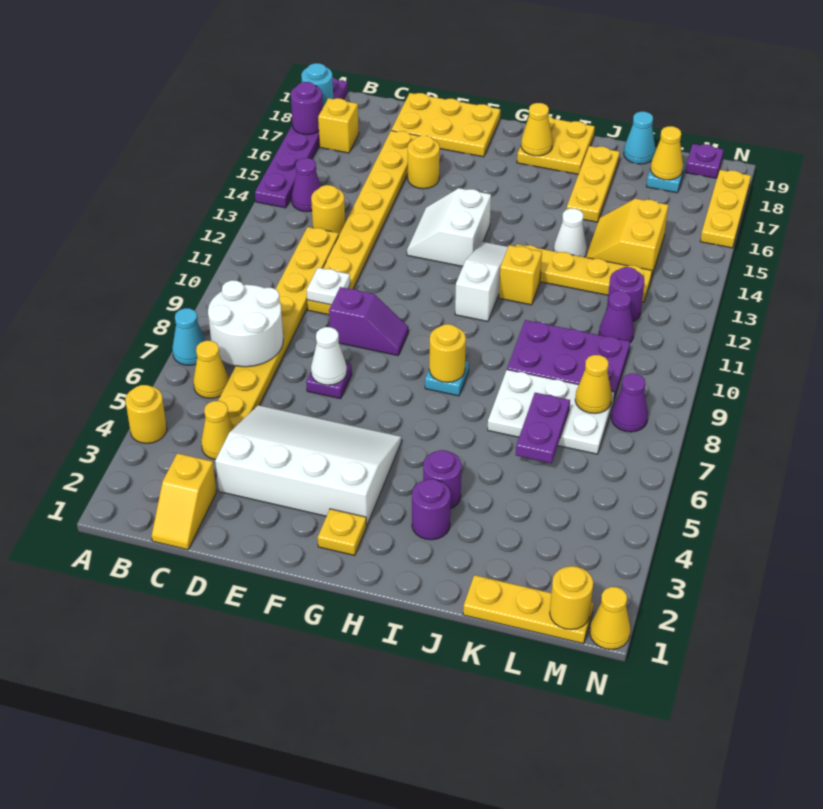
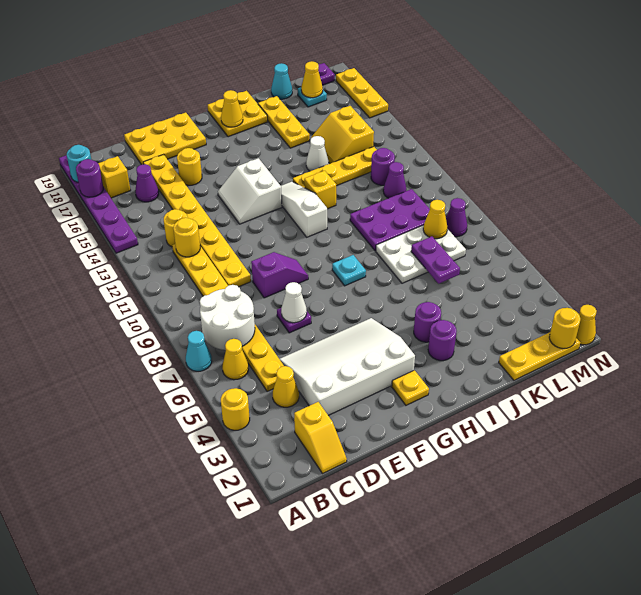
purple 1x1 cone [292,158,321,212] -> purple 1x1 cone moved to [135,164,159,202]
white 1x1 plate [307,268,350,305] -> none
yellow 1x1 round brick [429,324,466,382] -> yellow 1x1 round brick moved to [173,218,200,257]

